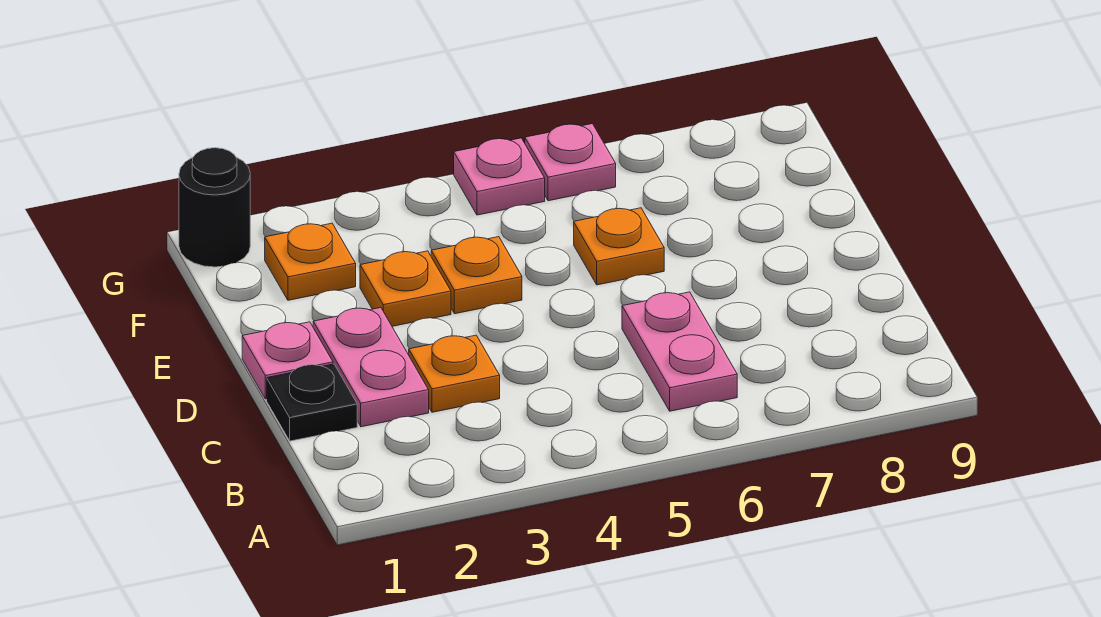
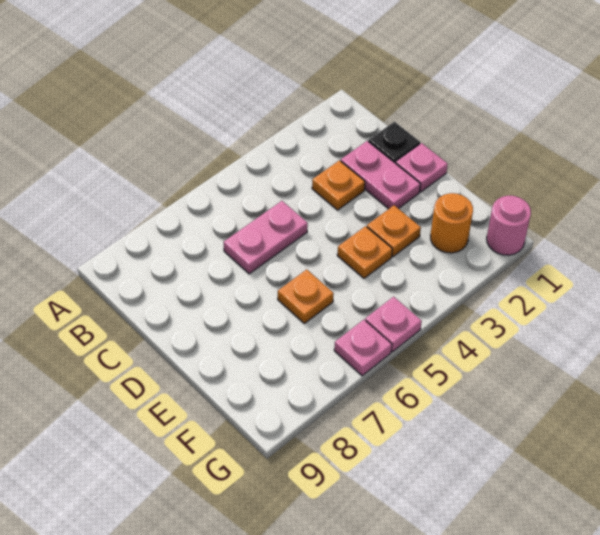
pink 1x2 plate [622,292,737,411] -> pink 1x2 plate turned to [224,201,308,274]
orange 1x1 plate [265,223,356,300] -> orange 1x1 round brick [431,193,473,253]
black 1x1 round brick [179,148,250,267] -> pink 1x1 round brick [487,196,531,255]

